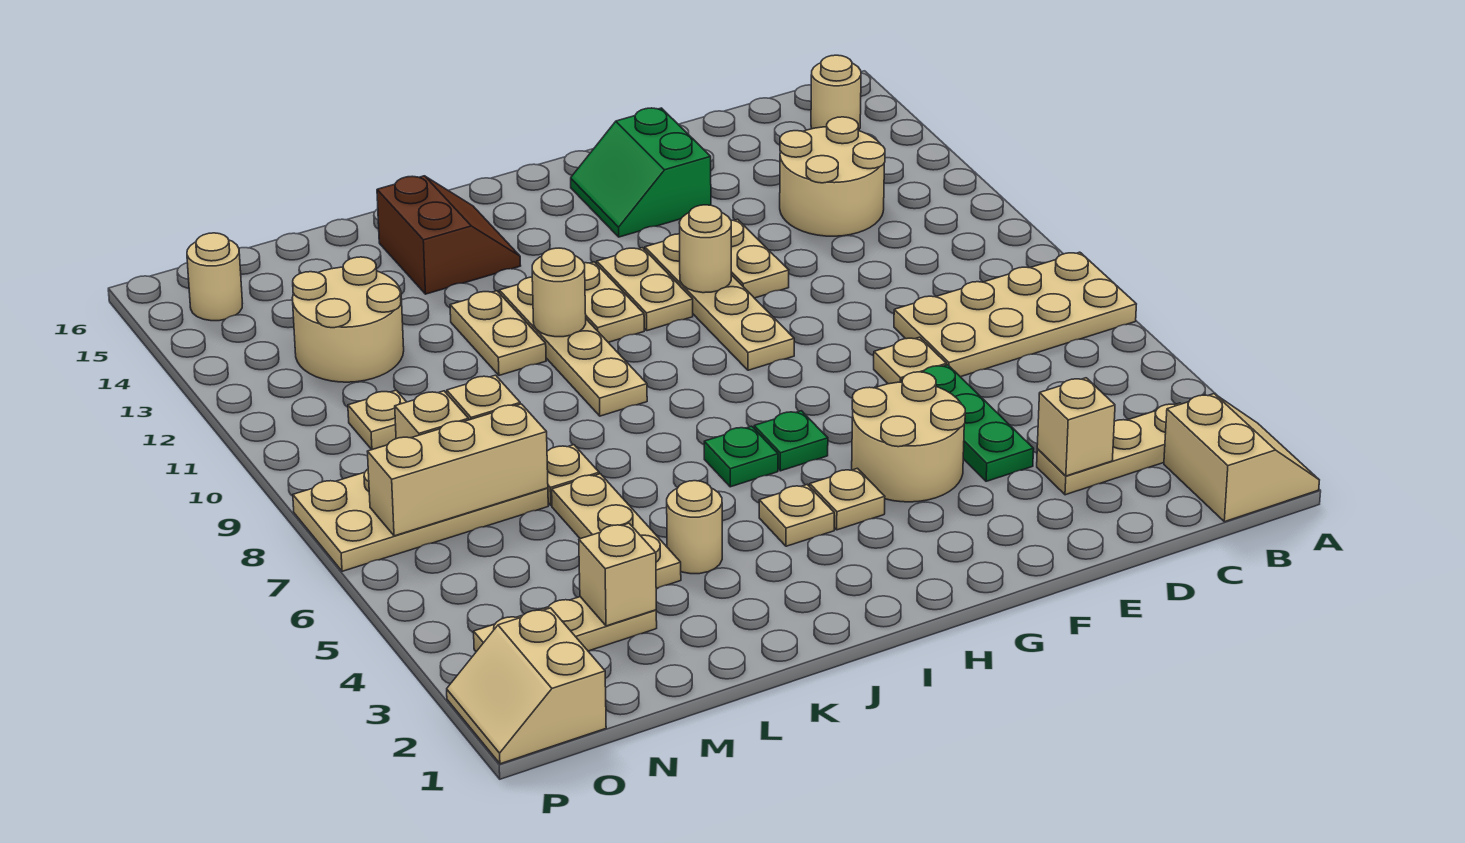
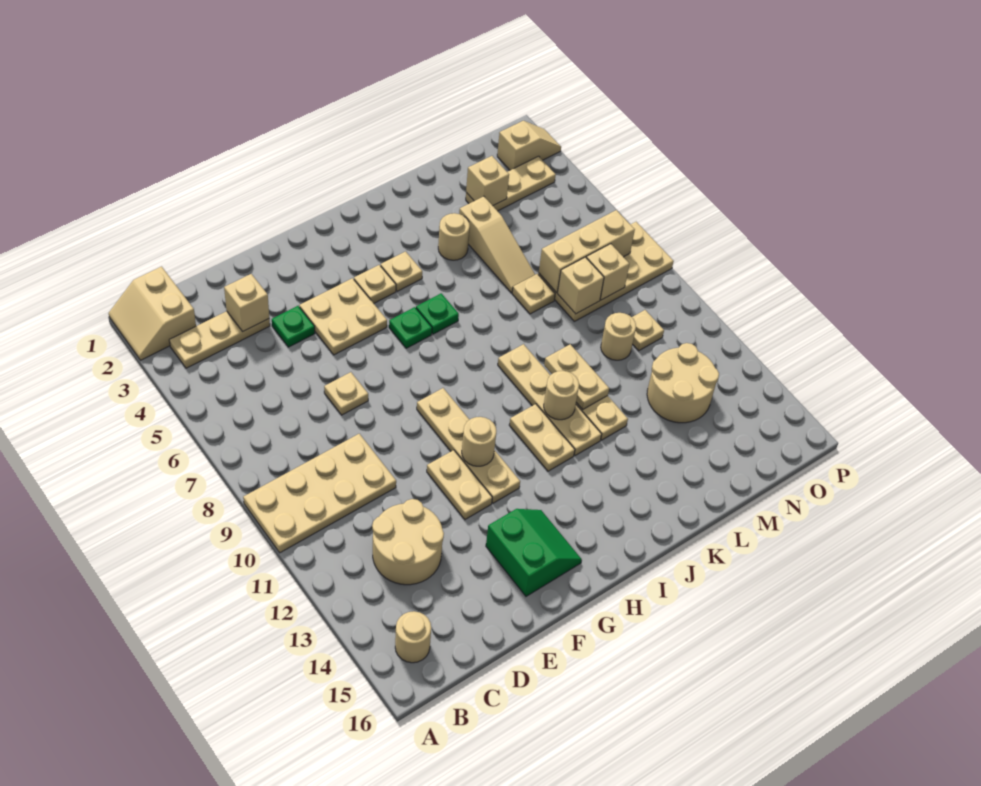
tan 2x4 plate [894,252,1136,377] -> tan 2x4 plate moved to [243,434,396,553]
green 1x3 plate [923,365,1034,481] -> green 1x1 plate [272,306,315,347]
tan 2x2 round brick [852,372,965,502] -> tan 2x2 plate [299,278,387,355]
tan 1x2 plate [597,248,693,331] -> tan 1x2 plate moved to [544,344,609,409]
brown 2x2 slope [377,176,521,294] -> none
tan 1x3 plate [552,474,681,589] -> tan 1x3 slope [459,196,535,293]
tan 2x2 slope [447,608,606,764] -> tan 1x2 slope [497,121,561,170]
tan 1x1 round brick [187,233,242,321] -> tan 1x1 round brick moved to [601,313,636,360]

